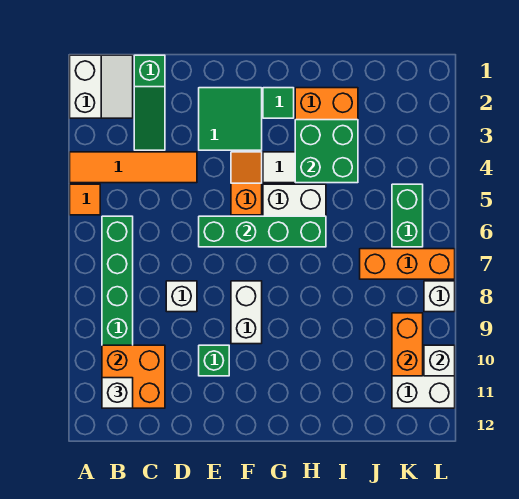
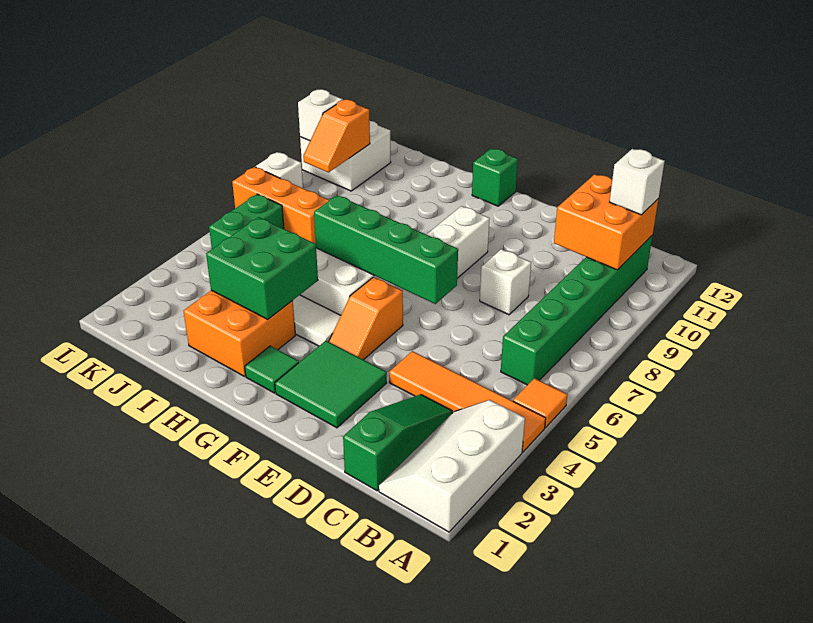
white 2x2 slope [70,55,133,118] -> white 2x3 slope [379,400,525,532]
green 1x1 brick [199,345,229,376] -> green 1x1 brick moved to [472,148,518,206]
orange 1x2 brick [392,313,423,376] -> orange 1x2 slope [303,100,370,173]

